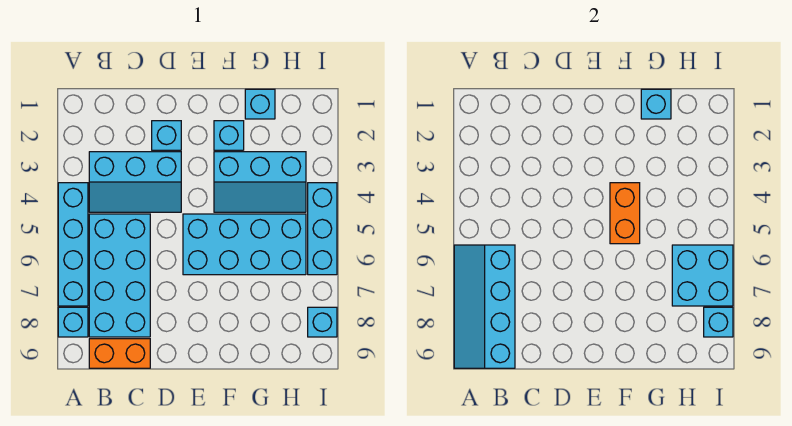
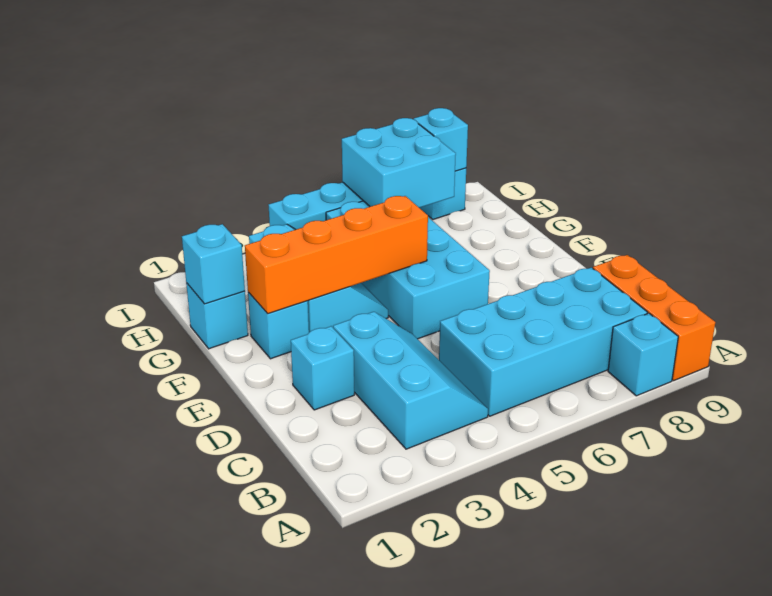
cyan 1x4 brick [58,183,88,306] -> none
cyan 2x4 slope [454,245,515,368] -> none
orange 1x2 brick [89,339,150,368] -> orange 1x3 brick [593,255,715,381]
orange 1x2 brick [610,183,640,244] -> orange 1x4 brick [245,196,428,314]

